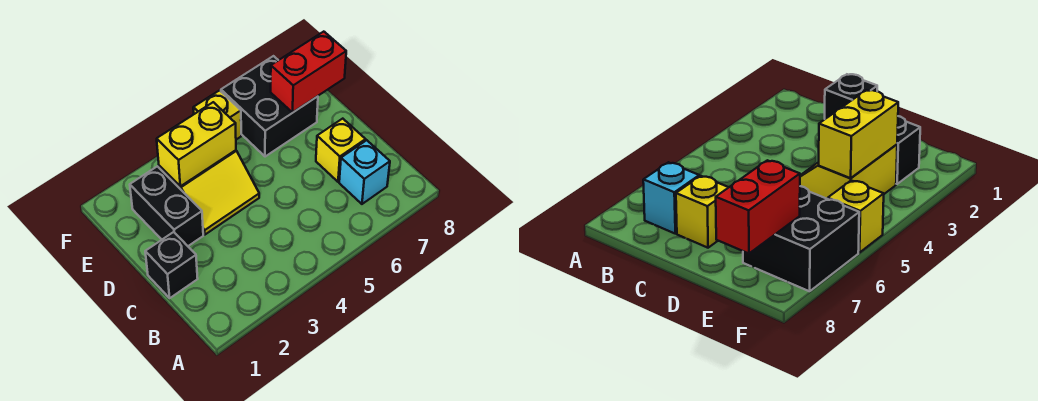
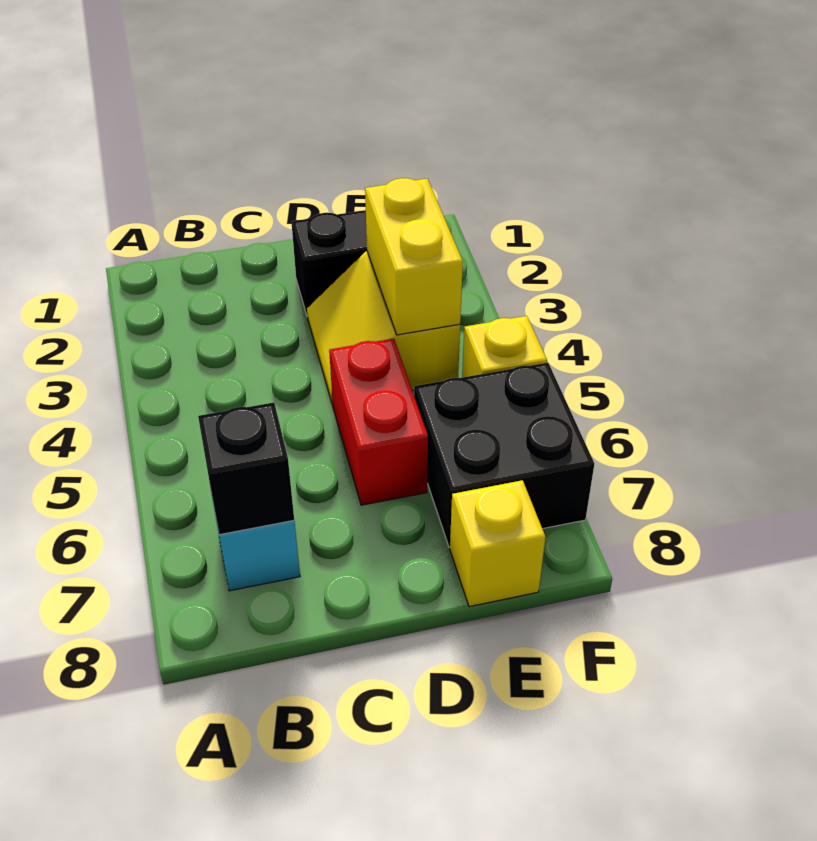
black 1x1 brick [145,232,198,298] -> black 1x1 brick moved to [198,403,294,535]
yellow 1x1 brick [316,119,366,182] -> yellow 1x1 brick moved to [450,480,545,607]
red 1x2 brick [271,32,346,113] -> red 1x2 brick moved to [329,339,428,505]

